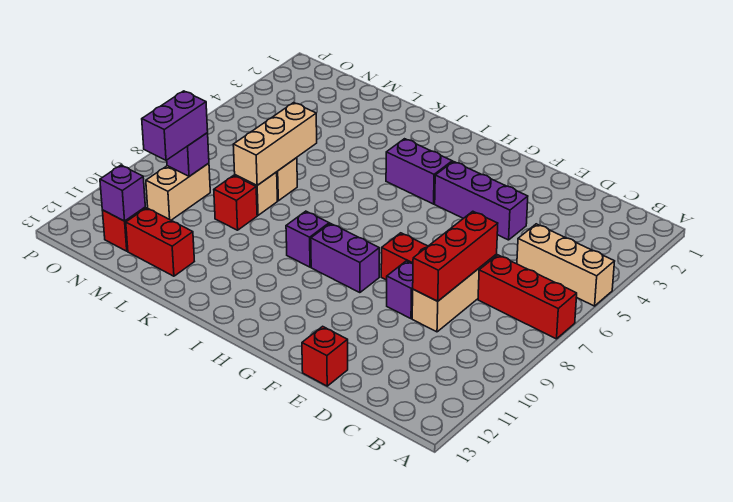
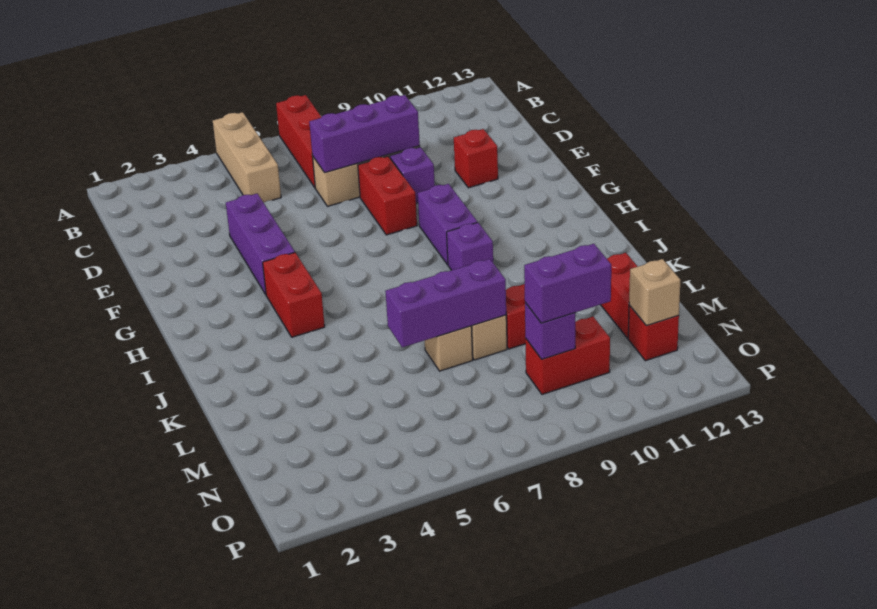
red 1x3 brick [413,211,498,301] -> purple 1x3 brick [309,95,420,173]
red 1x1 brick [302,326,348,386] -> red 1x1 brick moved to [454,129,498,188]
purple 1x2 brick [386,139,452,204] -> red 1x2 brick [263,253,325,337]
tan 1x3 brick [233,103,317,185] -> purple 1x3 brick [385,259,506,347]
tan 1x2 brick [146,163,210,220] -> red 1x2 brick [525,317,610,394]
purple 1x1 brick [100,165,145,221] -> tan 1x1 brick [629,259,680,326]

